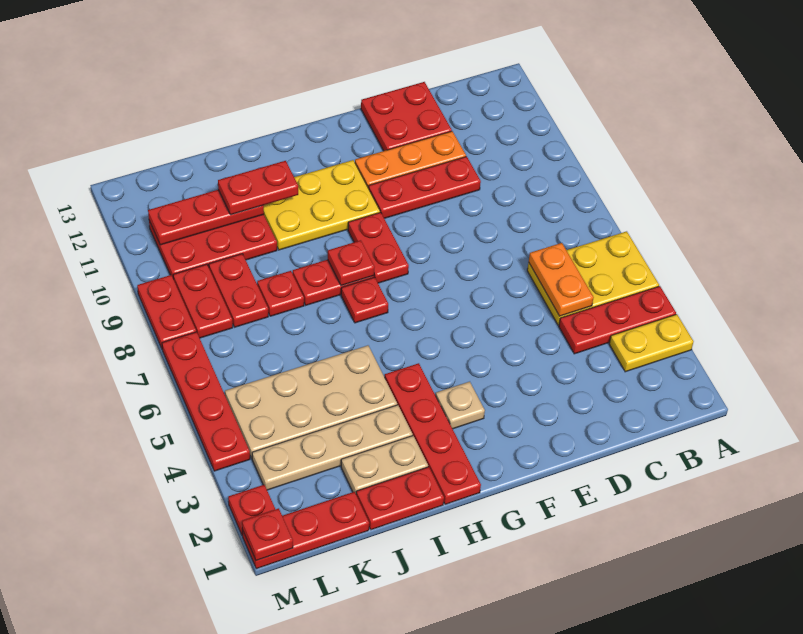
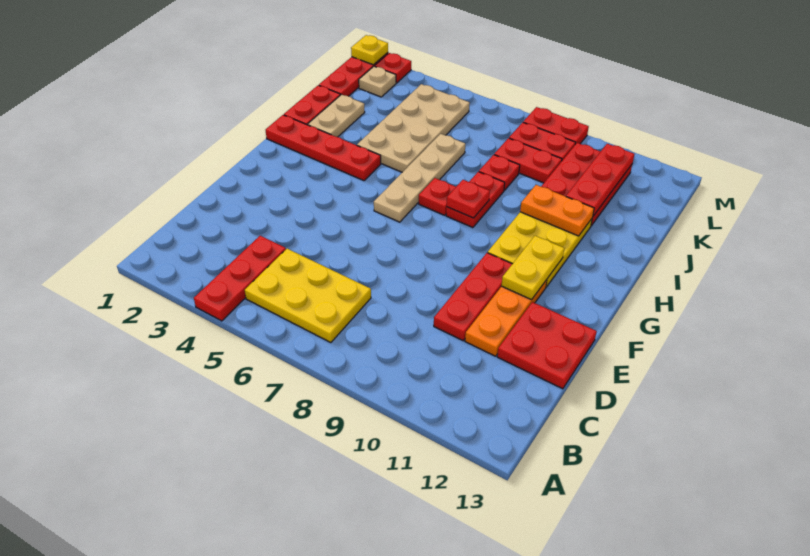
yellow 1x2 plate [609,314,694,372] -> yellow 1x2 plate moved to [502,236,564,300]
yellow 2x3 plate [527,231,659,325] -> yellow 2x3 plate turned to [245,249,371,343]
orange 1x2 plate [529,243,594,316] -> orange 1x2 plate moved to [520,185,594,236]
tan 1x1 plate [436,382,485,429] -> tan 1x1 plate moved to [359,66,396,97]
red 1x2 plate [348,212,409,283] -> none
tan 1x4 plate [252,405,413,490] -> tan 1x4 plate moved to [374,134,465,222]
red 1x2 plate [218,161,298,215] -> none
red 1x1 plate [242,508,293,561] -> yellow 1x1 plate [351,35,388,65]
red 1x4 plate [162,332,250,471] -> none

